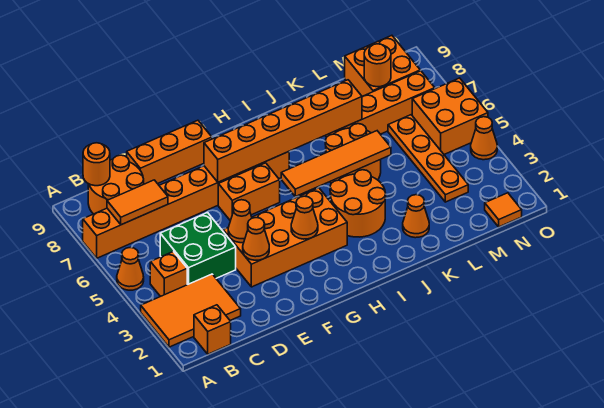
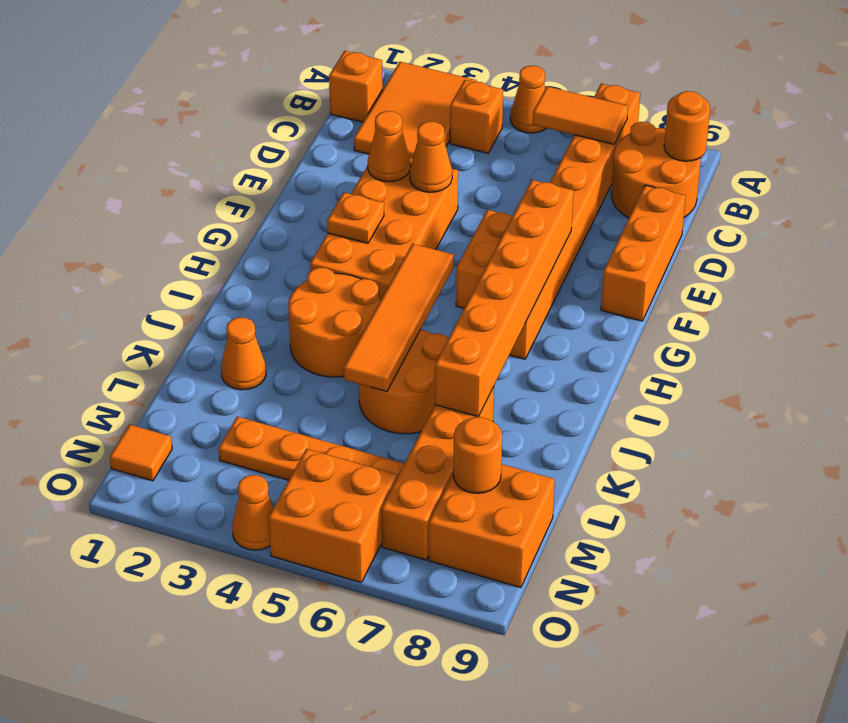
orange 1x2 tile [107,180,168,225] -> orange 1x2 tile turned to [533,86,628,144]
green 2x2 brick [160,213,236,285] -> none
orange 1x1 cone [291,196,318,239] -> orange 1x1 plate [327,192,384,243]

